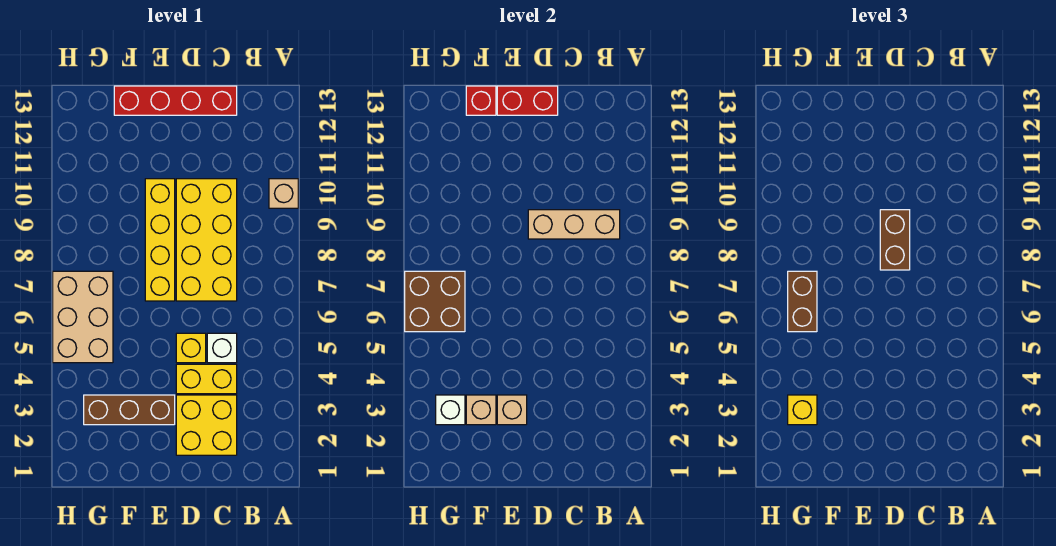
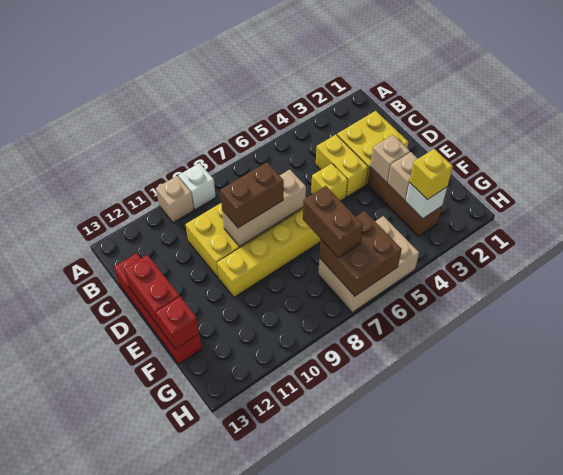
tan 1x3 brick [528,210,620,239] -> tan 1x3 brick turned to [222,170,306,247]
white 1x1 brick [207,333,237,363] -> white 1x1 brick moved to [178,163,216,210]
brown 1x2 brick [788,271,817,332] -> brown 1x2 brick turned to [303,186,363,258]

